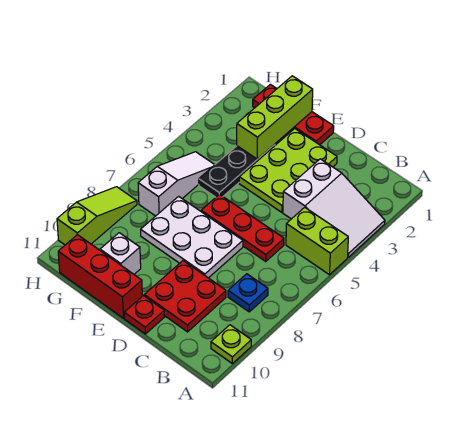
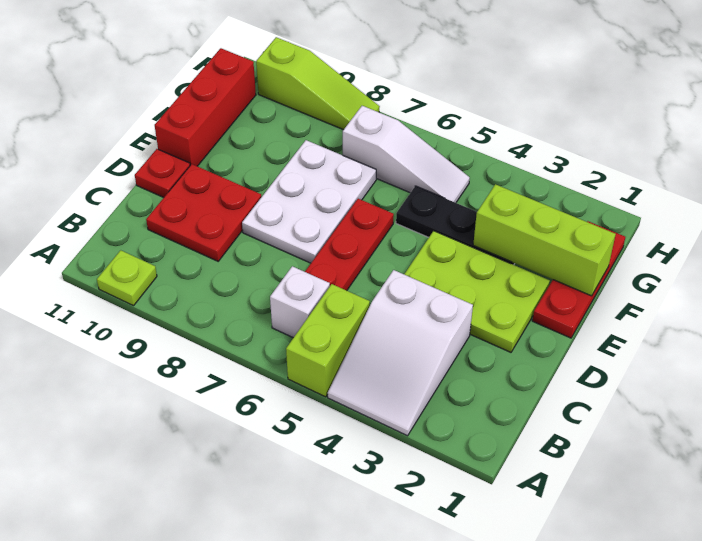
blue 1x1 plate [228,274,268,312] -> none
white 1x1 brick [100,233,141,274] -> white 1x1 brick moved to [270,266,330,338]

